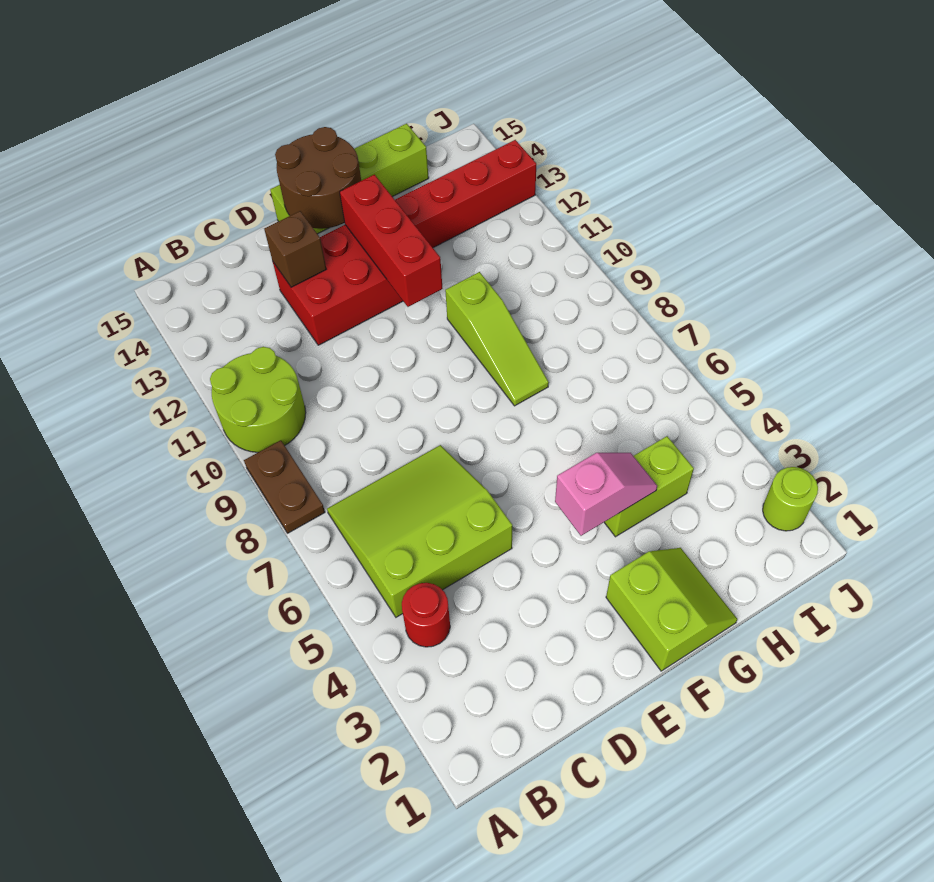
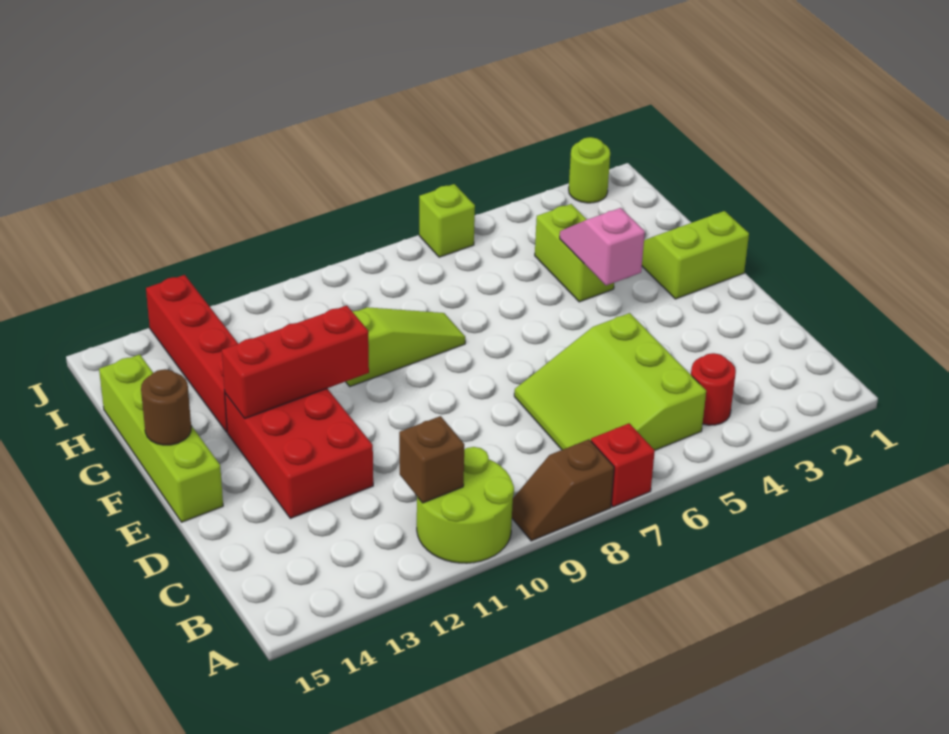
none -> red 1x1 brick [591,423,655,507]
brown 1x2 plate [244,440,325,533] -> brown 1x2 slope [512,439,614,541]
brown 1x1 brick [264,211,326,287] -> brown 1x1 brick moved to [399,416,464,503]
brown 2x2 round brick [275,127,361,229] -> brown 1x1 round brick [141,369,191,445]
none -> lime 1x1 brick [419,184,475,257]

